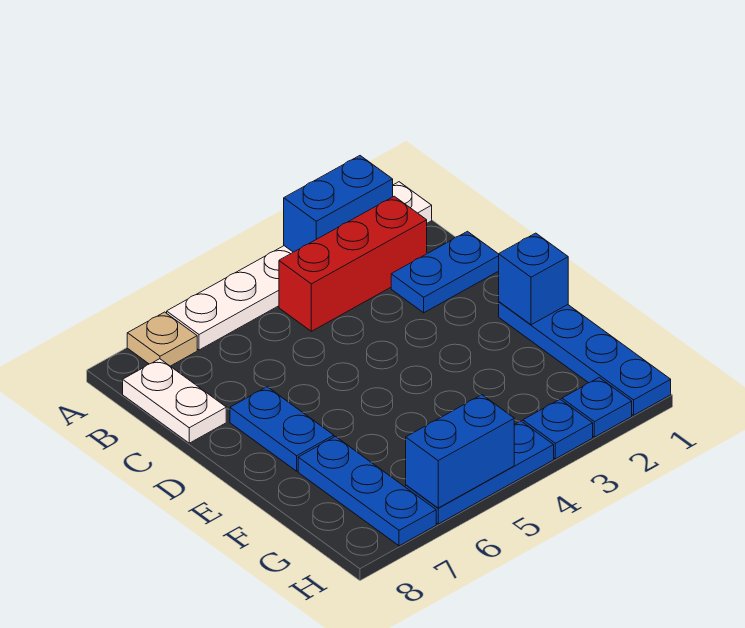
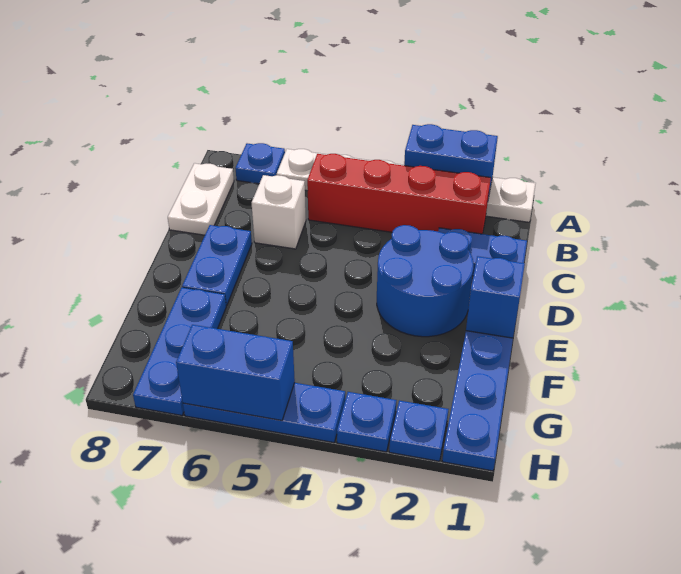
tan 1x1 plate [127,312,197,366] -> blue 1x1 plate [235,143,285,184]
red 1x3 brick [279,196,427,331] -> red 1x4 brick [307,154,491,234]
none -> white 1x1 brick [252,175,306,249]
none -> blue 2x2 round brick [377,225,474,337]

